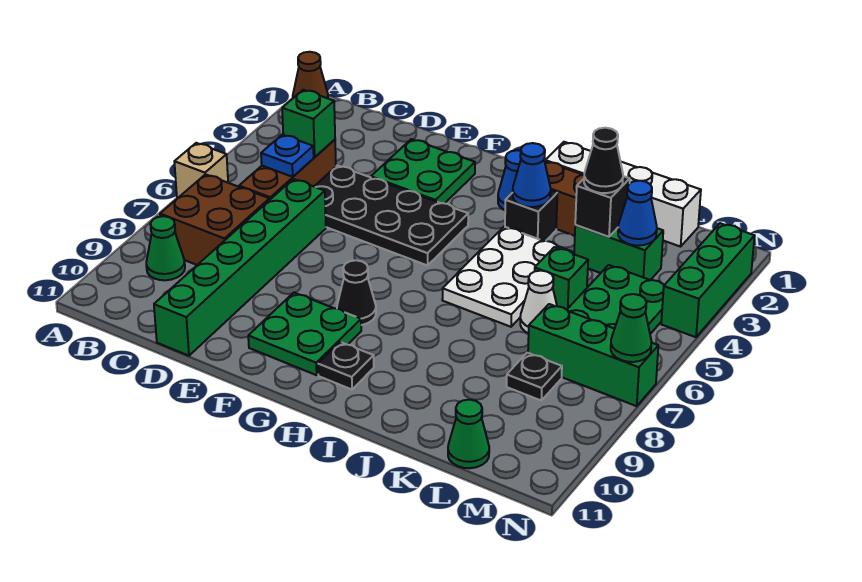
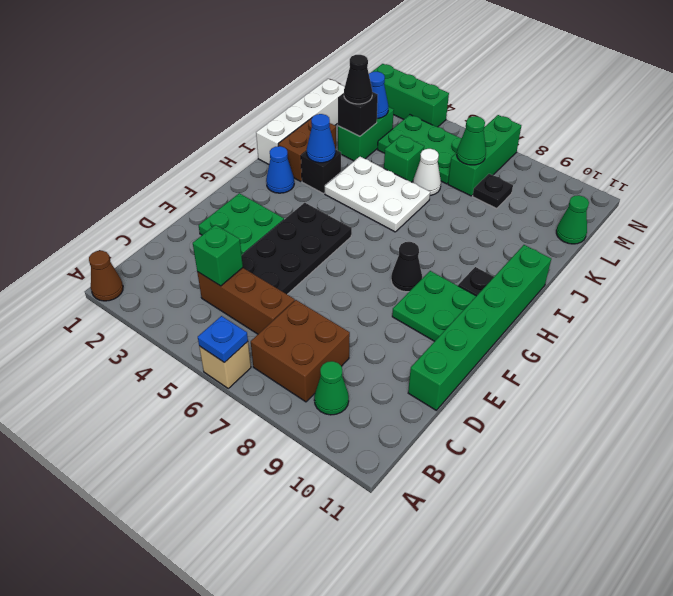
blue 1x1 plate [261,135,314,177] -> blue 1x1 plate moved to [198,316,248,362]
green 1x6 brick [154,179,326,356] -> green 1x6 brick turned to [408,245,551,410]
green 1x1 cone [611,294,651,362] -> green 1x1 cone moved to [457,116,486,165]

